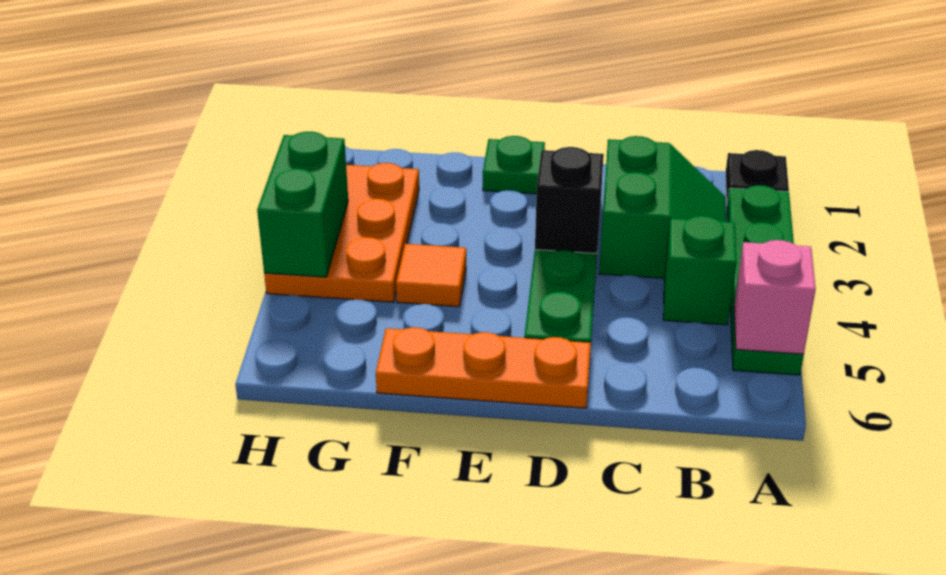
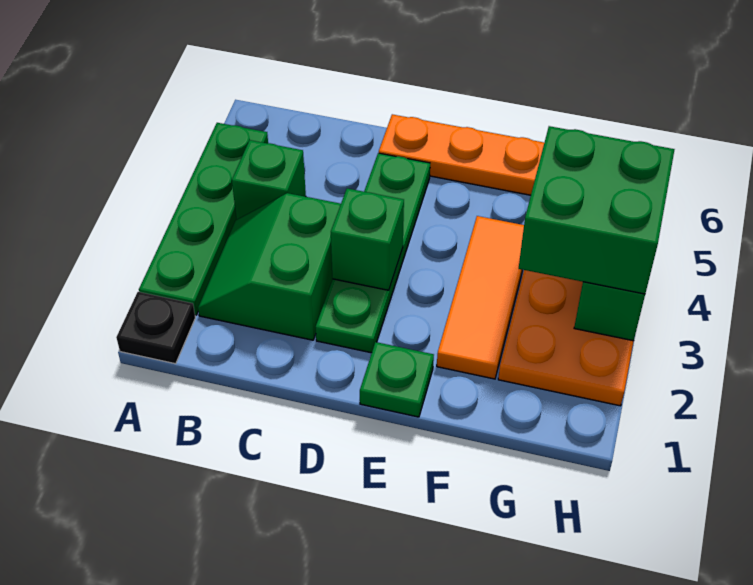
pink 1x1 brick [734,240,816,354] -> none
black 1x1 brick [535,147,604,253] -> green 1x1 brick [331,188,404,290]
orange 1x1 tile [396,244,466,307] -> orange 1x3 tile [437,216,524,379]
none -> green 2x2 brick [519,126,675,294]

